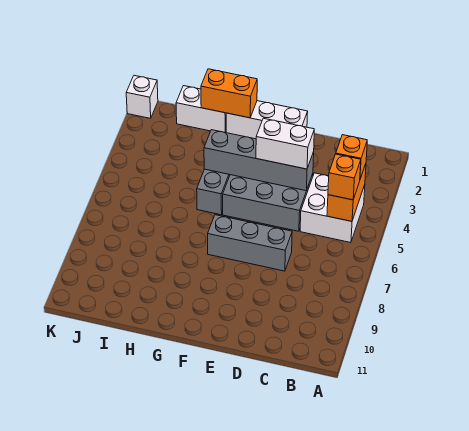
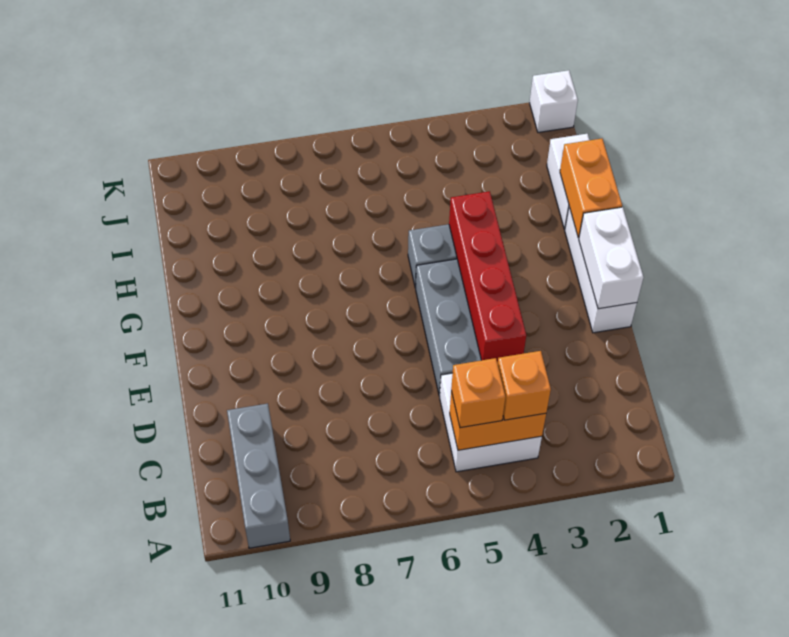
grey 1x4 brick [204,130,314,191] -> red 1x4 brick [449,191,526,363]
white 1x2 brick [256,118,314,169] -> white 1x2 brick moved to [579,207,643,309]
grey 1x3 brick [208,215,292,271] -> grey 1x3 brick moved to [227,404,290,548]

